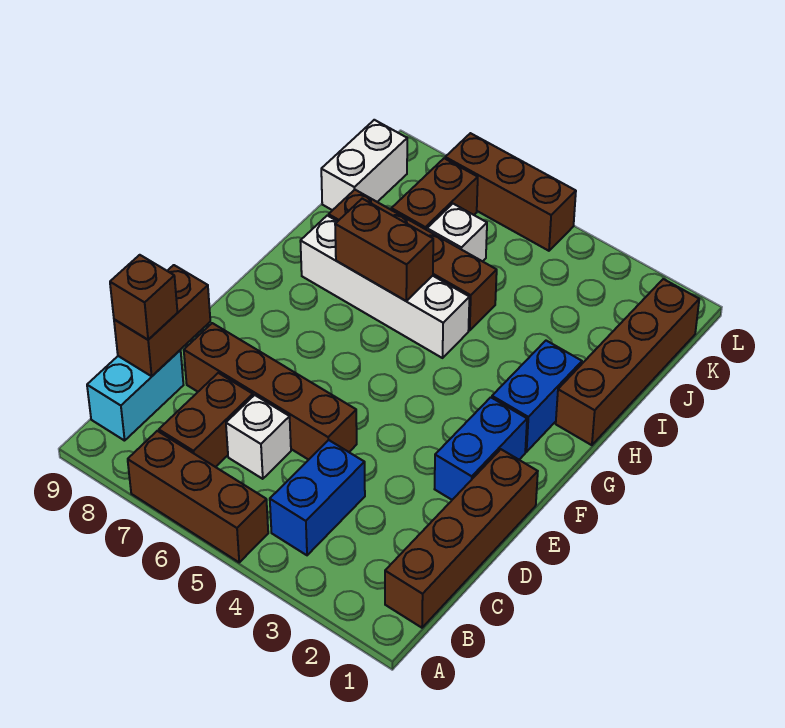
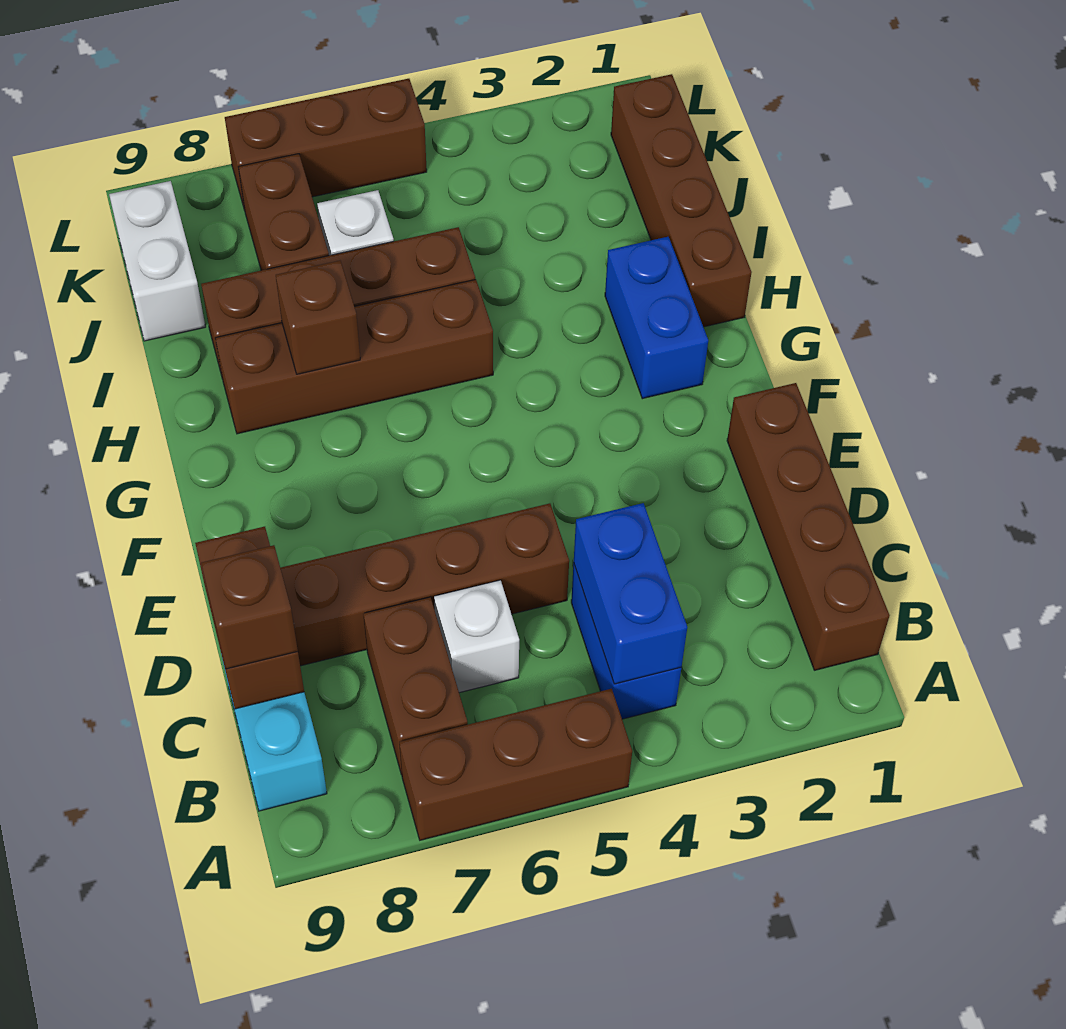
blue 1x2 brick [435,397,527,500] -> blue 1x2 brick moved to [574,503,687,684]
white 1x4 brick [300,216,469,358] -> brown 1x4 brick [215,279,493,434]
brown 1x2 brick [335,199,433,301] -> brown 1x1 brick [276,261,360,374]

